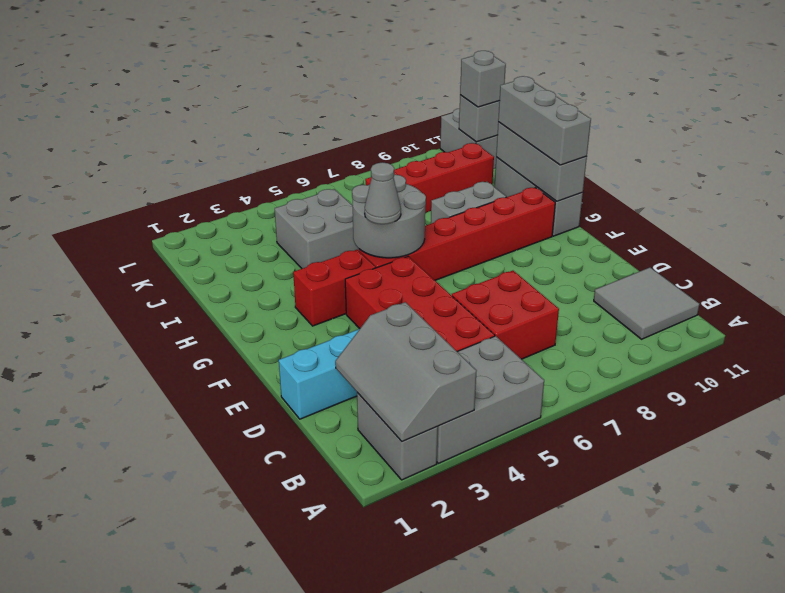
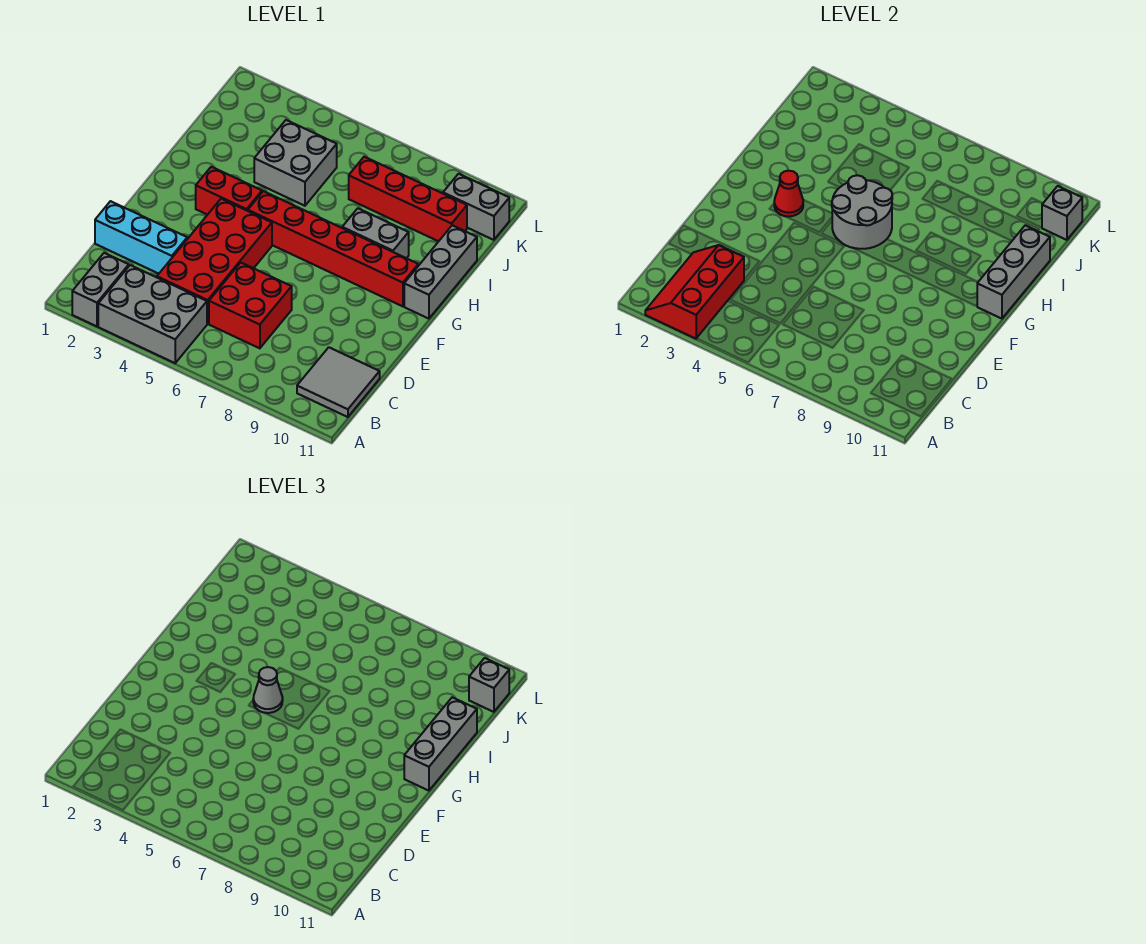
grey 2x3 slope [335,302,476,442] -> red 2x3 slope [645,245,744,339]
none -> red 1x1 cone [774,171,803,216]
grey 1x2 brick [440,108,497,169] -> grey 1x2 brick turned to [443,174,509,240]

